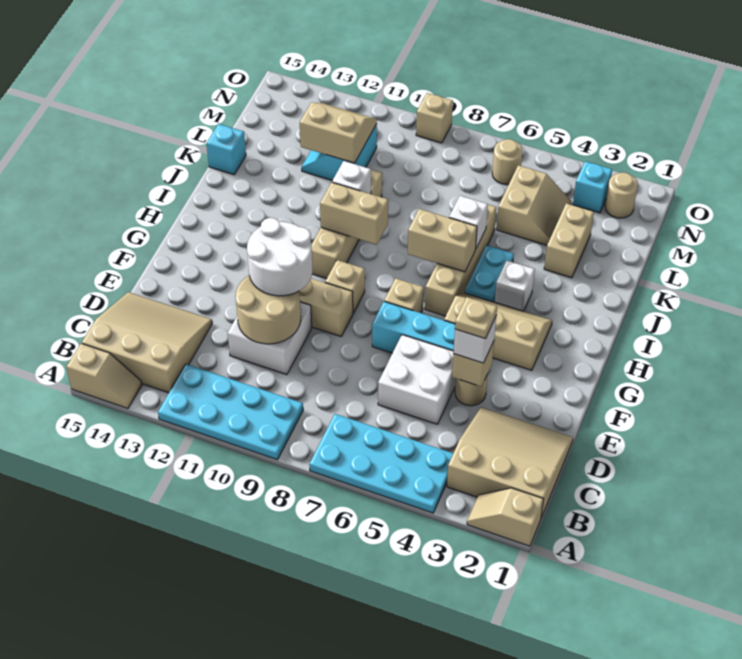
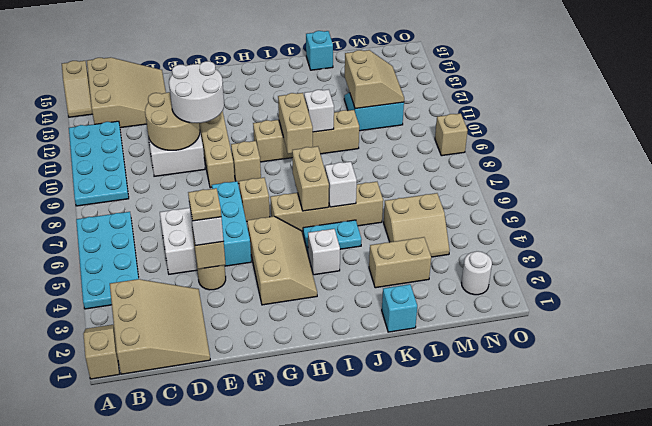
tan 1x1 round brick [605,173,638,218] -> white 1x1 round brick [462,251,492,295]
cyan 1x1 brick [573,161,612,213] -> cyan 1x1 brick moved to [382,284,417,332]
tan 1x1 round brick [492,139,523,185] -> none

